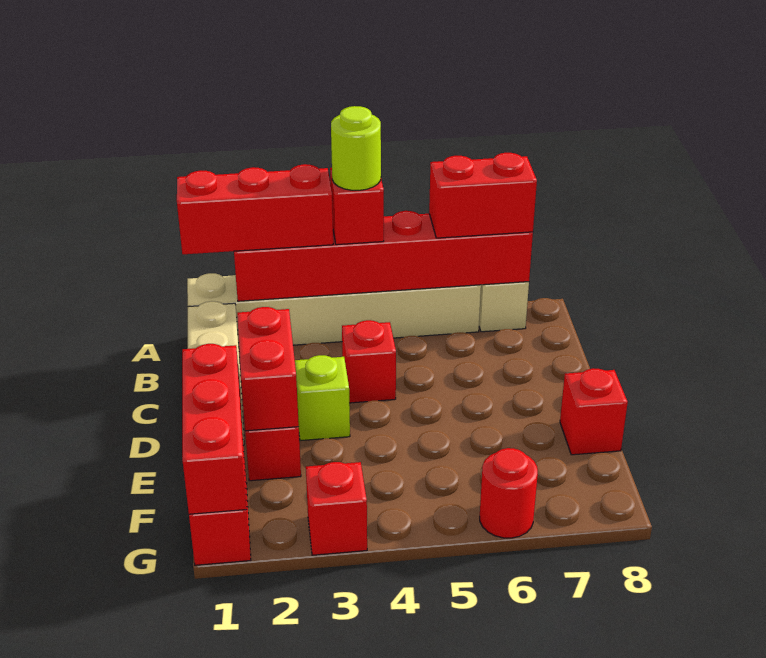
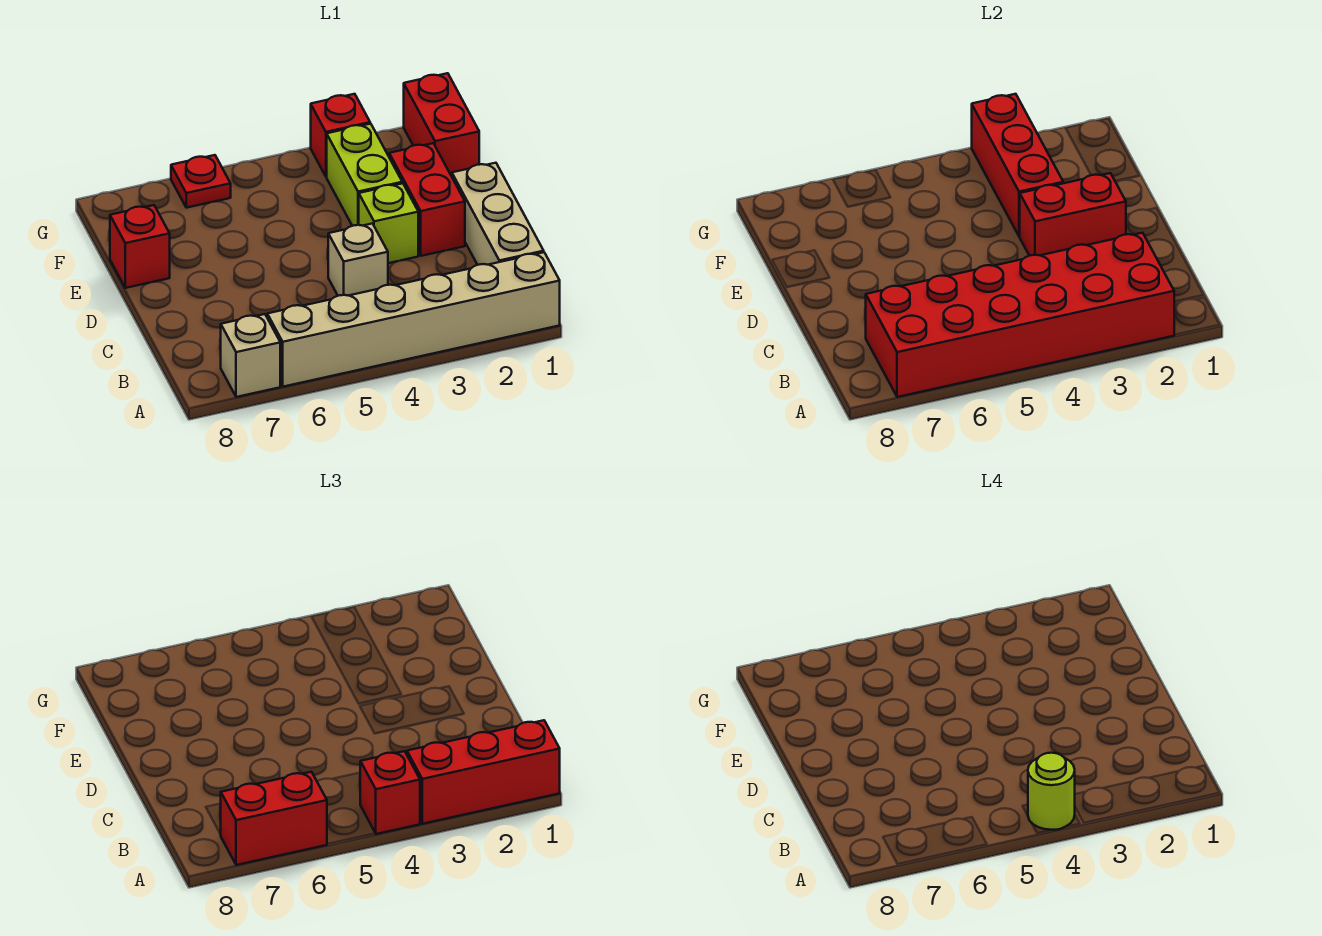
red 1x6 brick [234,211,533,301] -> red 2x6 brick [866,233,1175,397]
red 1x1 brick [342,320,396,403] -> tan 1x1 brick [328,224,388,296]
red 1x2 brick [237,307,299,431] -> red 1x2 brick turned to [1020,173,1126,256]
red 1x3 brick [182,344,247,514] -> red 1x3 brick moved to [972,94,1063,236]
none -> lime 1x2 brick [327,124,402,226]
red 1x1 round brick [480,448,538,538] -> red 1x1 plate [171,155,231,208]

